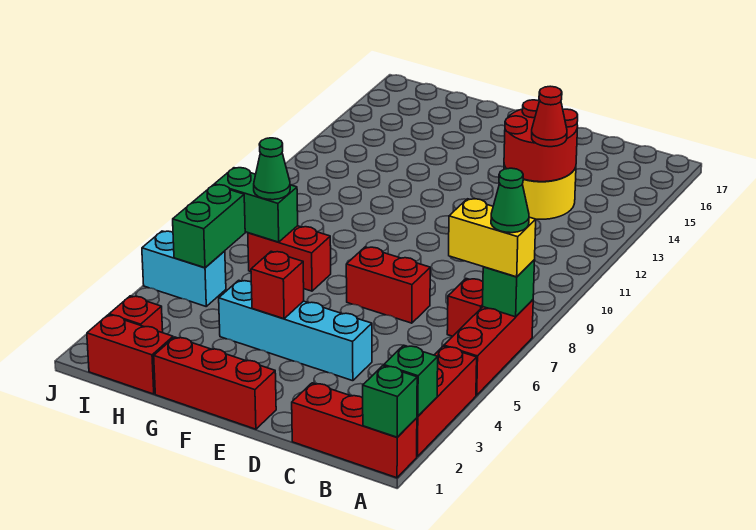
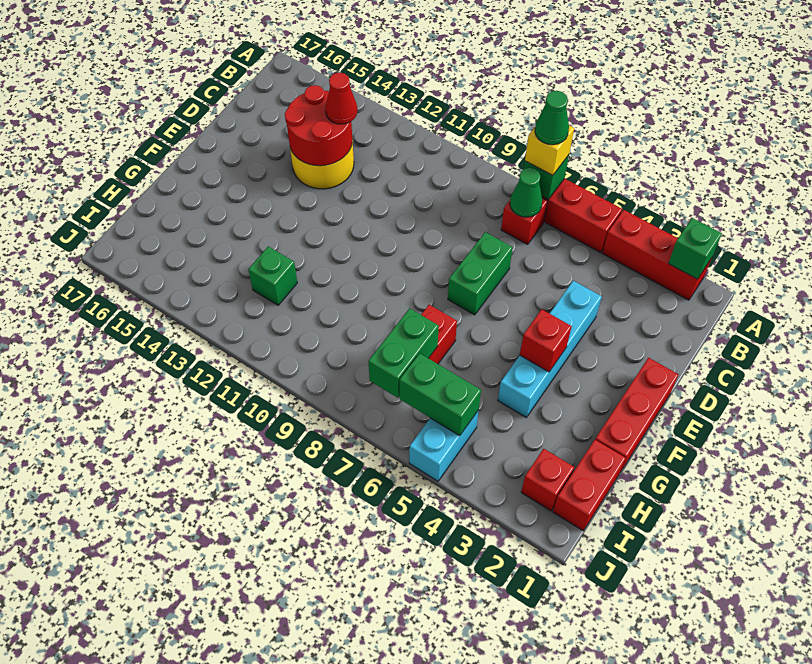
red 1x3 brick [292,383,417,478] -> none
green 1x1 brick [363,366,417,437] -> green 1x1 brick moved to [248,246,297,305]
yellow 1x2 brick [449,199,536,277] -> yellow 1x1 brick [525,126,574,175]
red 1x2 brick [346,247,430,323] -> green 1x2 brick [448,232,513,315]
green 1x1 cone [254,138,290,200] -> green 1x1 cone moved to [510,168,542,217]

